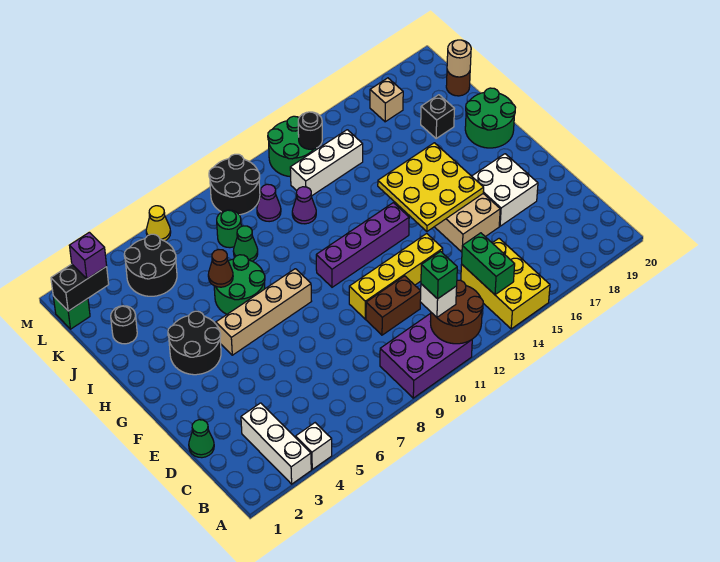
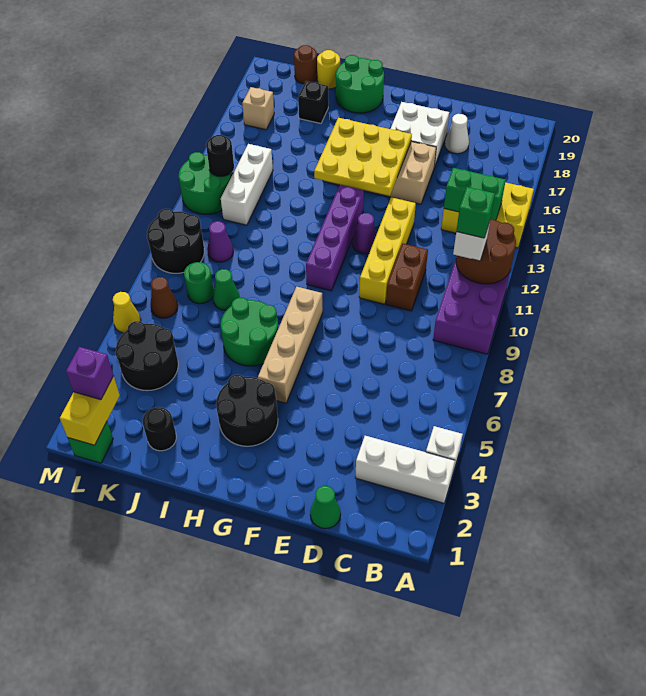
none -> white 1x1 cone [445,114,469,154]
brown 1x1 cone [208,250,233,287] -> brown 1x1 cone moved to [151,277,178,318]
purple 1x1 cone [292,187,316,224] -> purple 1x1 cone moved to [352,213,377,254]
none -> yellow 1x1 round brick [317,50,340,89]
tan 1x1 round brick [447,40,471,77] -> none
black 1x2 brick [51,264,109,311] -> yellow 1x2 brick [60,376,120,445]

